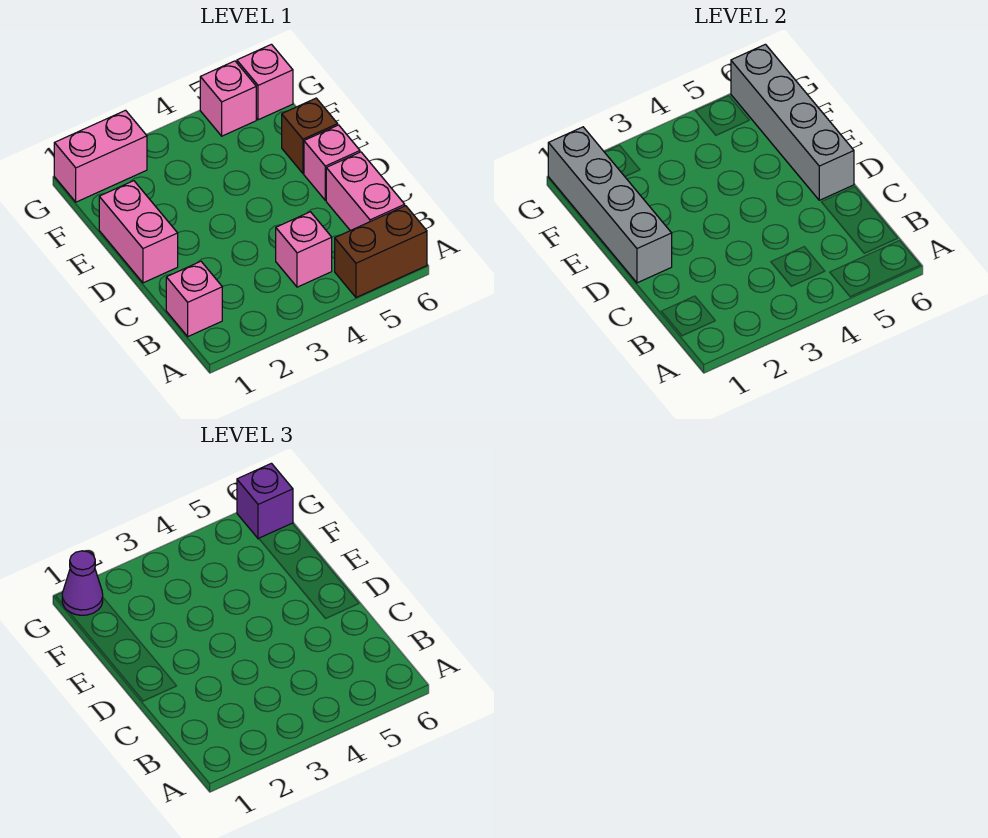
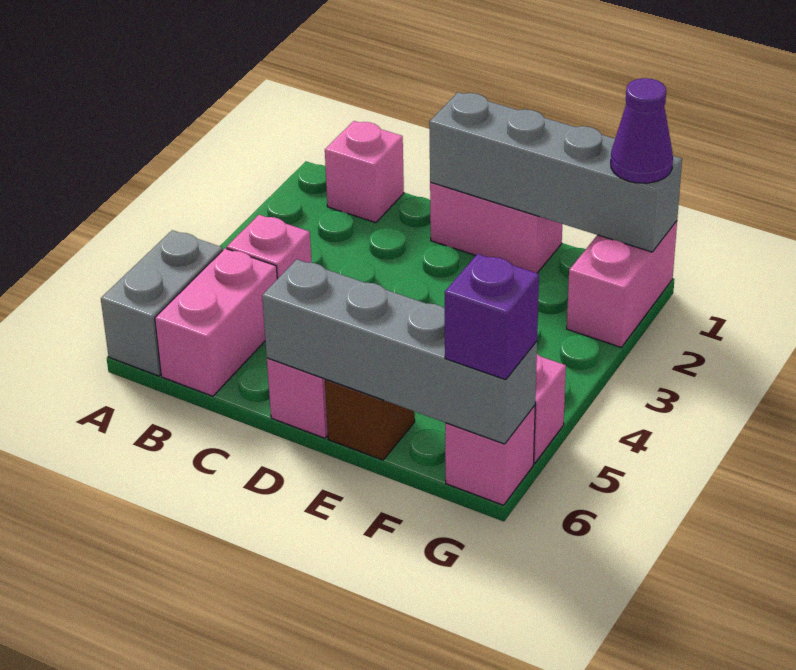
brown 1x2 brick [335,206,427,297] -> grey 1x2 brick [101,230,223,376]
pink 1x2 brick [326,152,405,231] -> pink 1x2 brick turned to [155,248,277,396]

